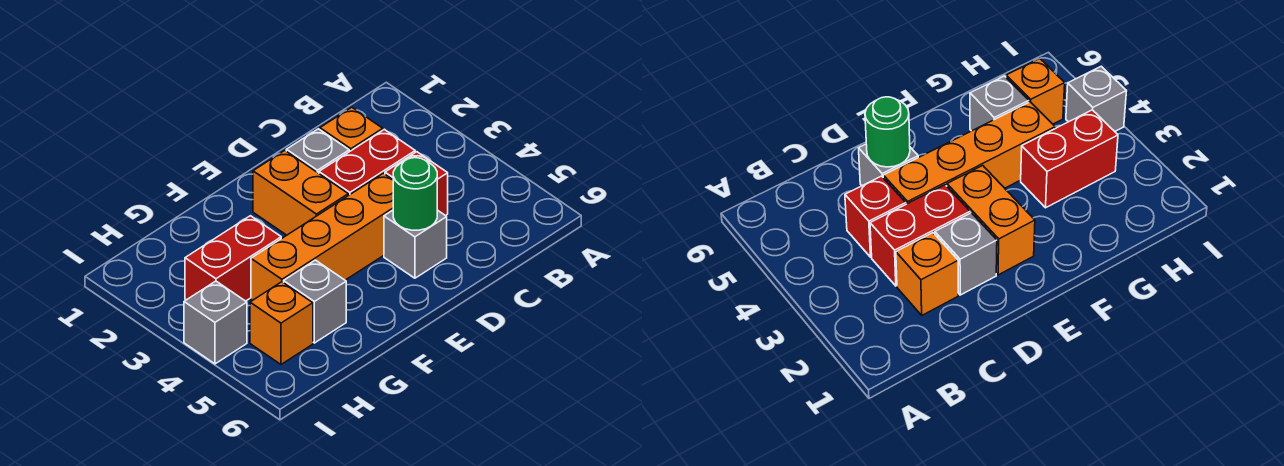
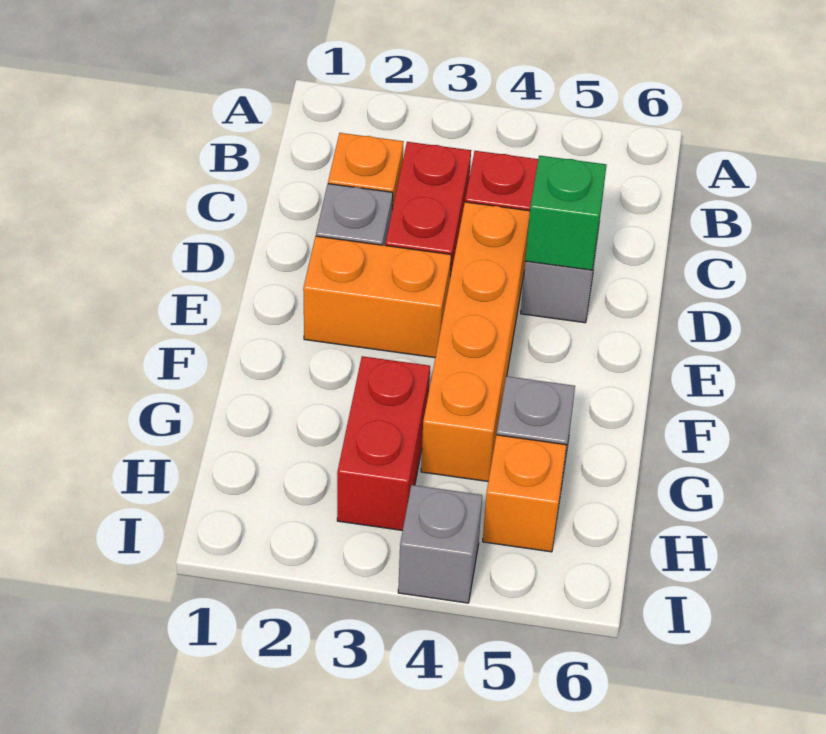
green 1x1 round brick [393,158,437,230] -> green 1x1 brick [525,156,606,270]

